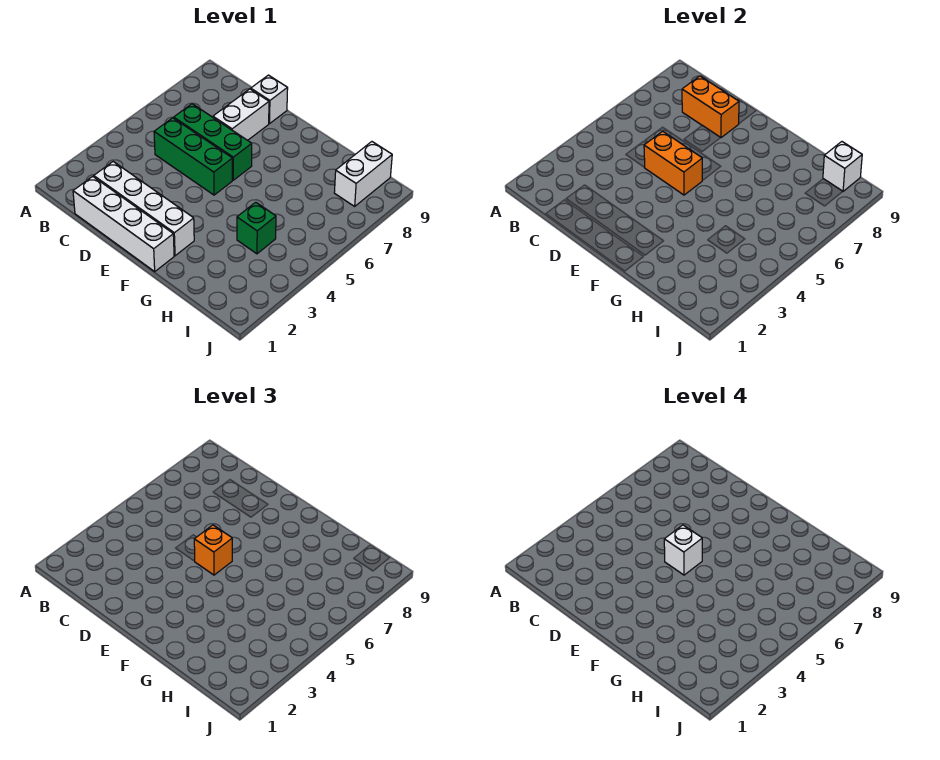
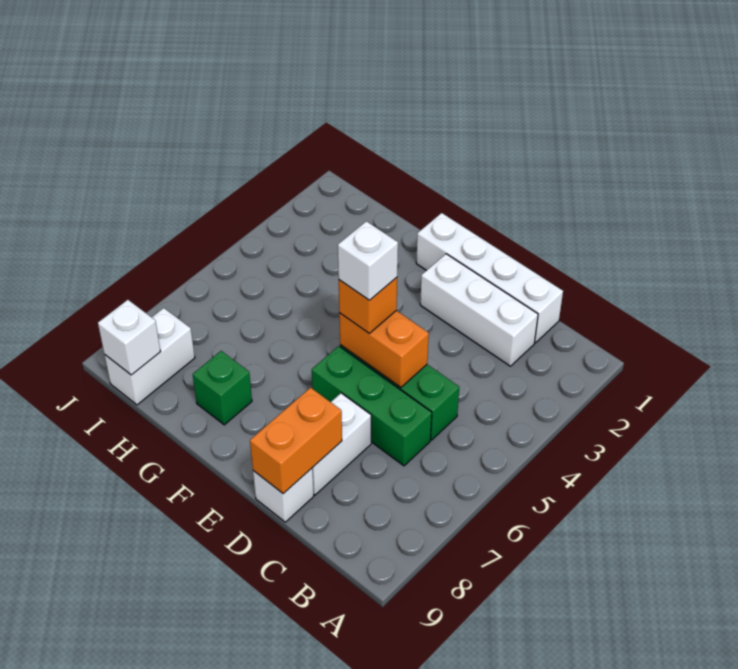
white 1x4 brick [94,162,194,256] -> white 1x3 brick [420,254,538,366]
orange 1x2 brick [682,76,739,138] -> orange 1x2 brick turned to [250,388,342,494]
green 1x1 brick [237,202,276,254] -> green 1x1 brick moved to [193,351,252,425]

